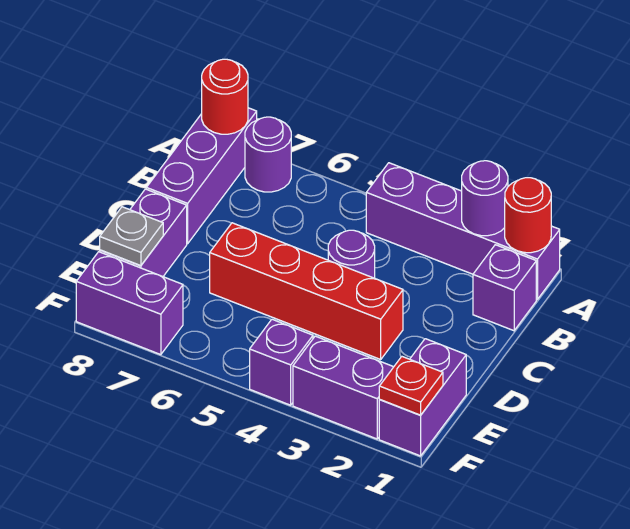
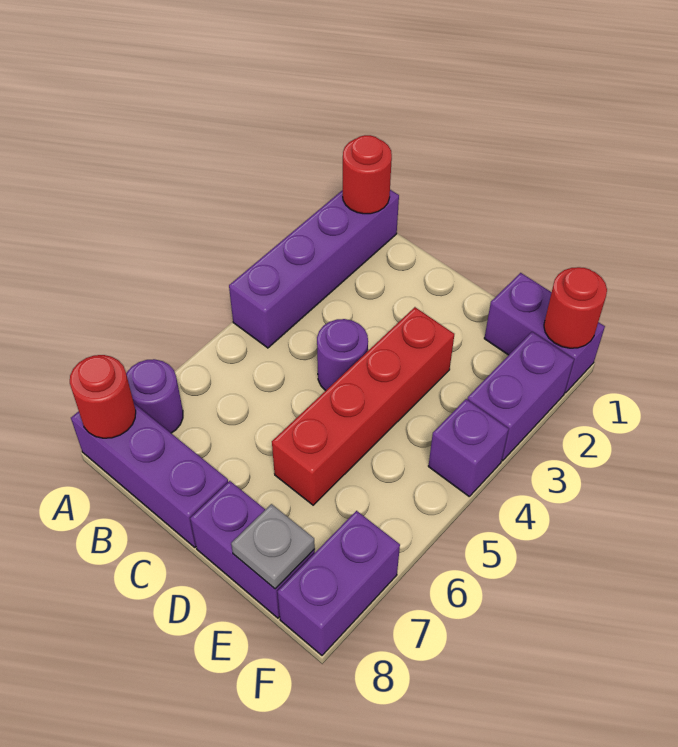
purple 1x1 round brick [462,161,508,236] -> none
purple 1x1 brick [473,245,536,331] -> none
red 1x1 plate [379,357,443,415] -> red 1x1 round brick [544,267,607,348]

